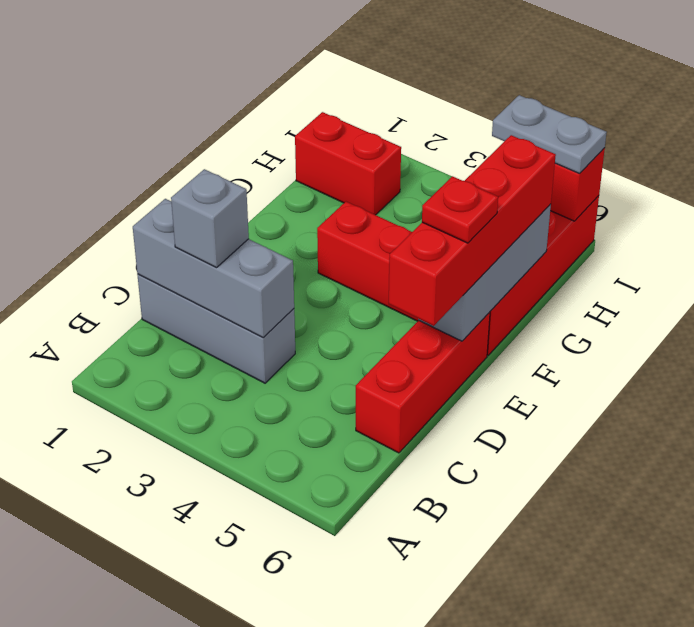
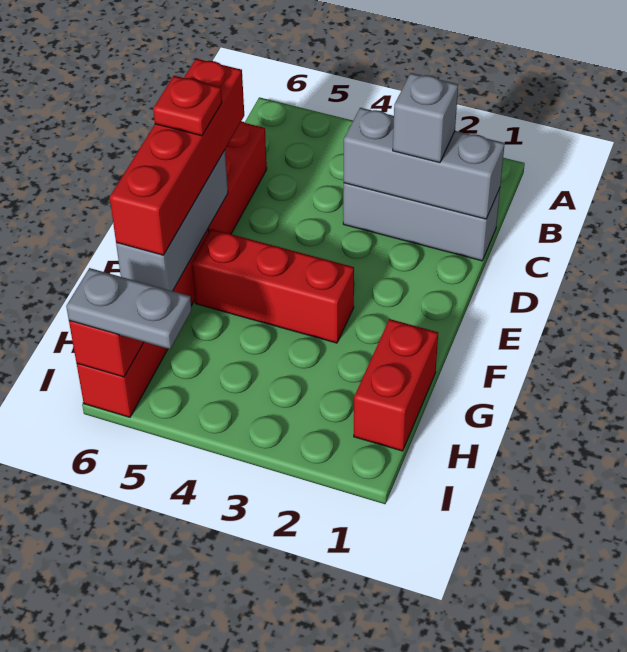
red 1x2 brick [295,112,401,215] -> red 1x2 brick turned to [354,319,438,451]

